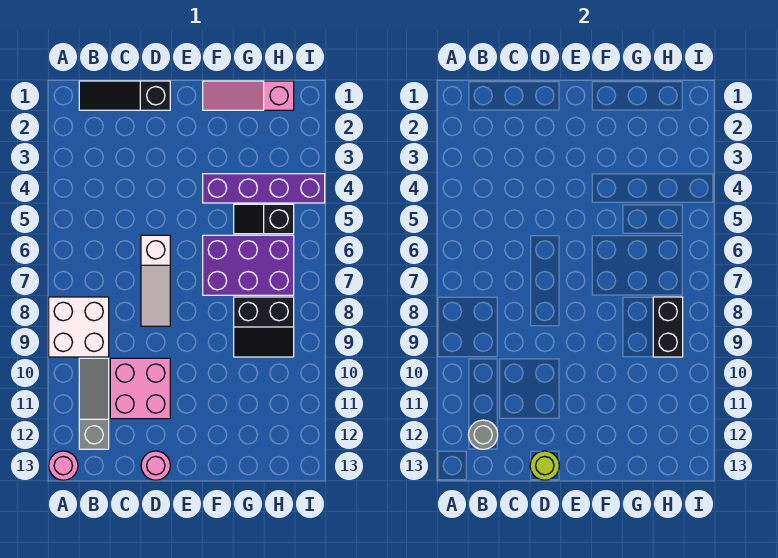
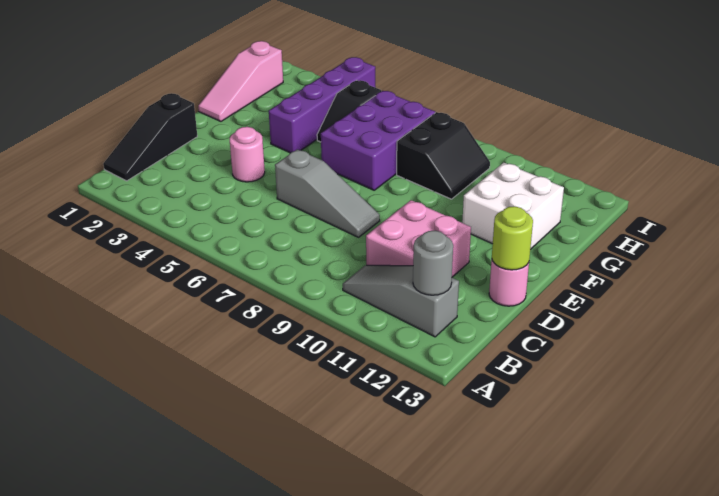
white 2x2 brick [49,297,109,357] -> white 2x2 brick moved to [462,163,564,250]
pink 1x1 round brick [49,451,78,480] -> pink 1x1 round brick moved to [229,127,265,182]
white 1x3 slope [141,235,170,326] -> grey 1x3 slope [275,149,380,237]
black 1x2 brick [653,297,683,357] -> none

